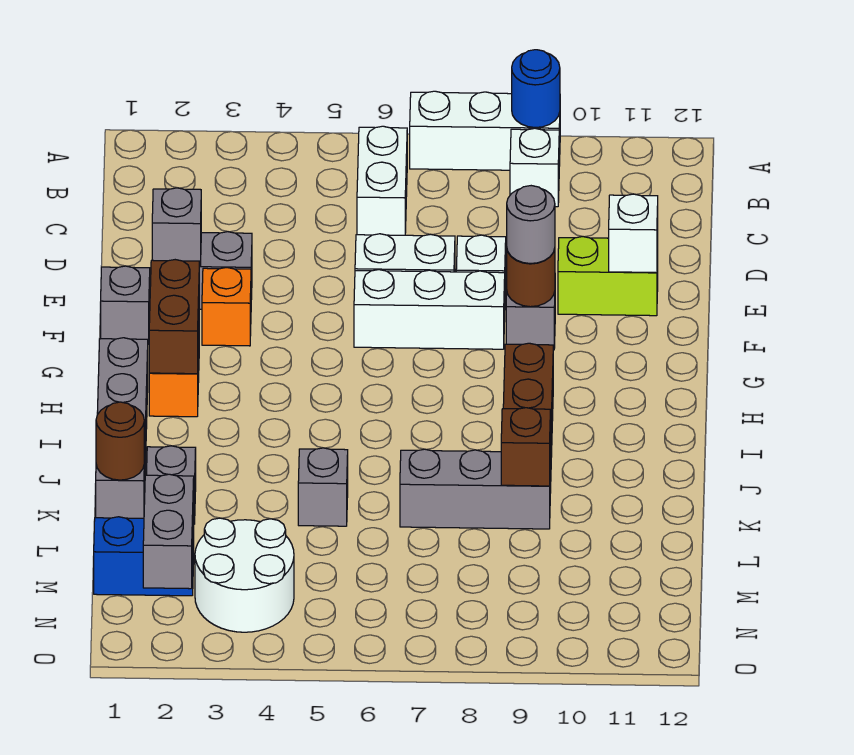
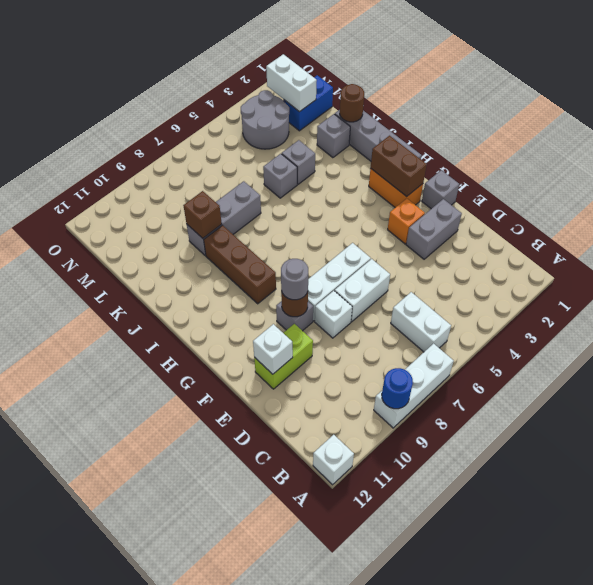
white 1x1 brick [510,128,559,207] -> white 1x1 brick moved to [313,435,354,485]
grey 1x1 brick [152,188,201,266] -> grey 1x1 brick moved to [282,140,315,184]
grey 1x2 brick [143,474,194,589] -> white 1x2 brick [266,54,317,112]
white 2x2 round brick [195,518,294,632] -> grey 2x2 round brick [241,90,289,149]

